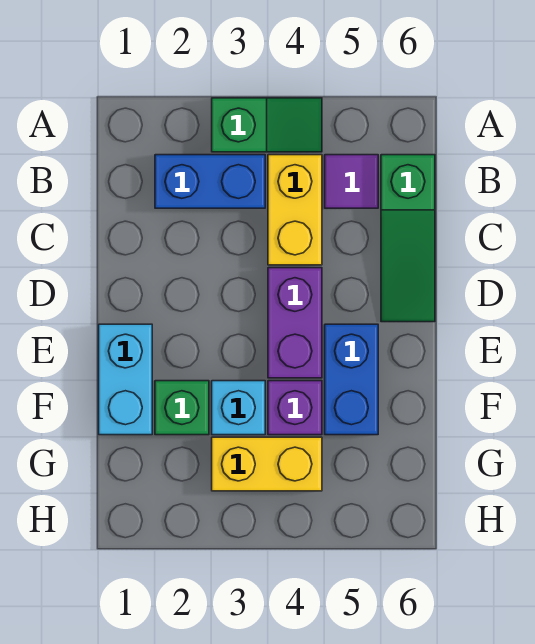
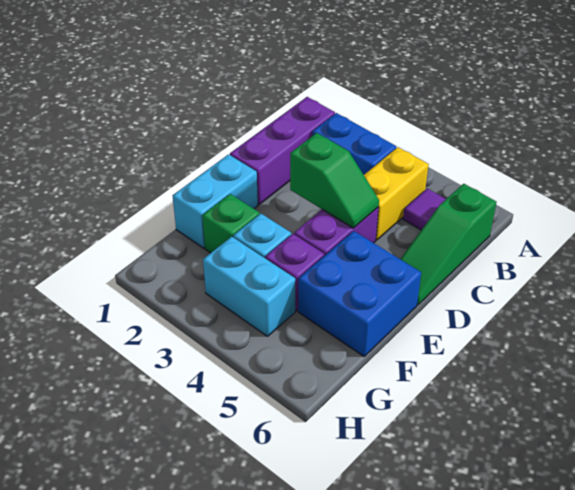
green 1x2 slope [212,98,322,152] -> green 1x2 slope moved to [290,133,379,228]
none -> purple 1x3 brick [230,97,335,205]
blue 1x2 brick [325,324,378,435] -> blue 2x2 brick [298,231,421,356]
yellow 1x2 brick [212,437,322,491] -> cyan 1x2 brick [203,237,295,336]

